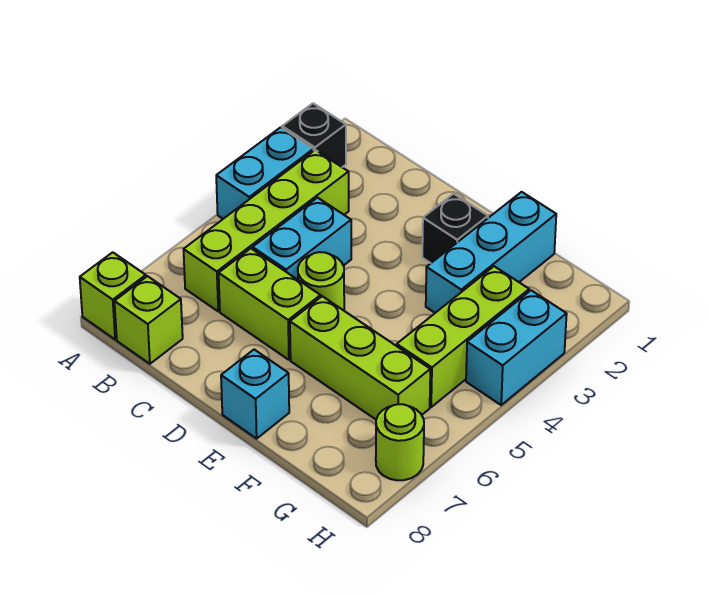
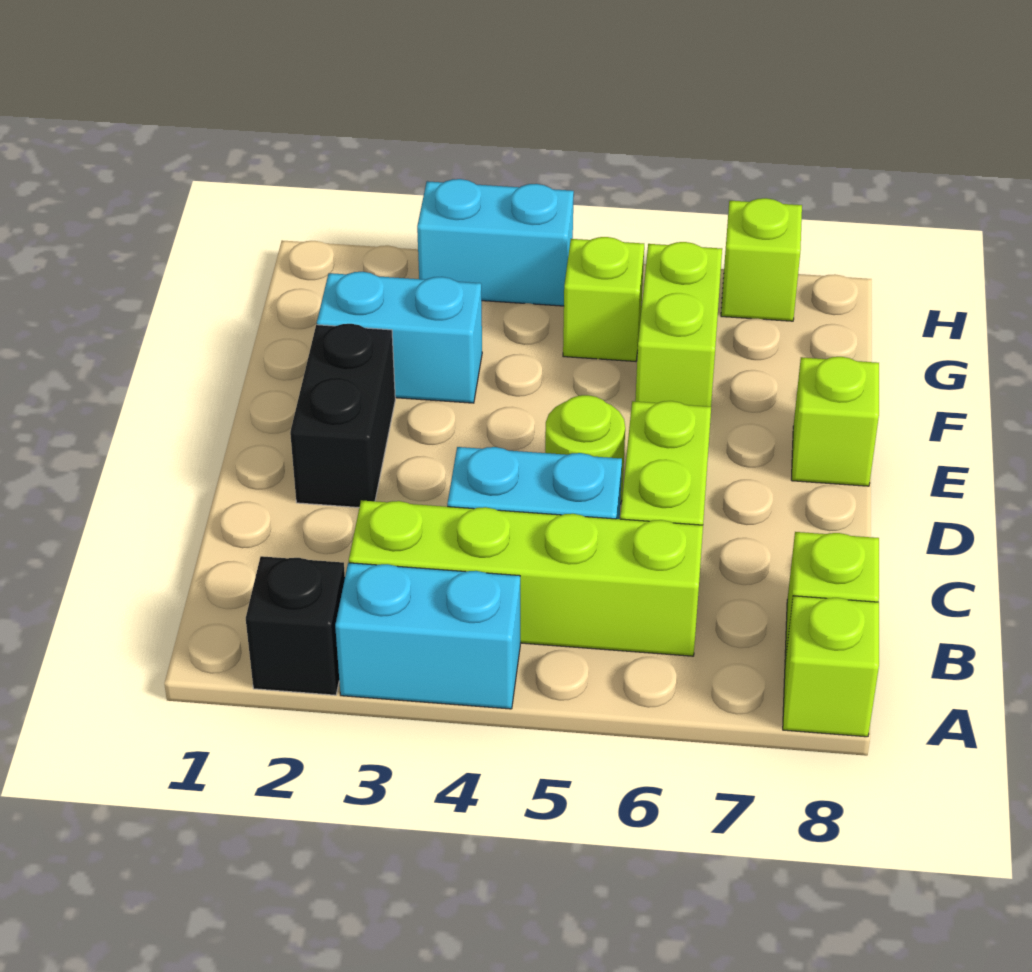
black 1x1 brick [422,194,488,263] -> black 1x2 brick [290,324,395,507]
lime 1x3 brick [290,296,430,419] -> lime 1x2 brick [635,242,722,407]
cyan 1x1 brick [221,350,289,439] -> lime 1x1 brick [791,357,879,486]
cyan 1x3 brick [426,192,556,313] -> cyan 1x2 brick [317,272,482,403]
lime 1x3 brick [397,266,529,407] -> lime 1x1 brick [563,237,644,361]
lime 1x1 round brick [376,404,424,480] -> lime 1x1 brick [721,198,802,321]

